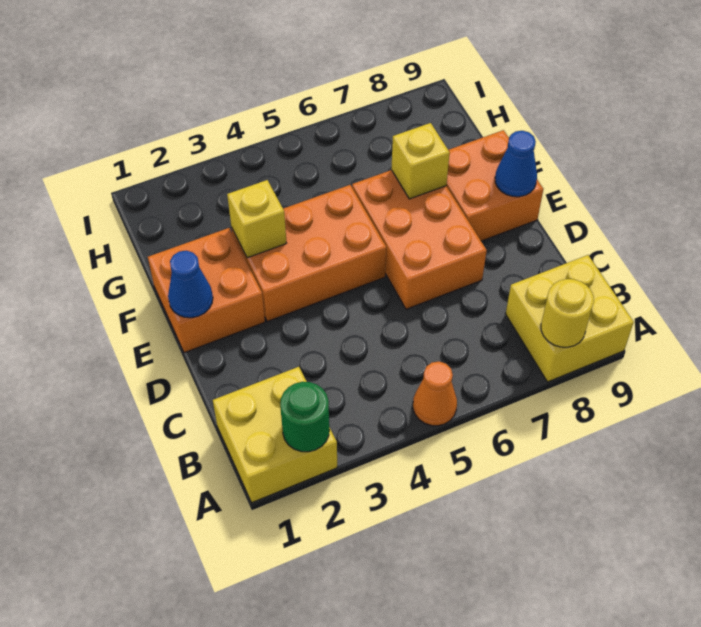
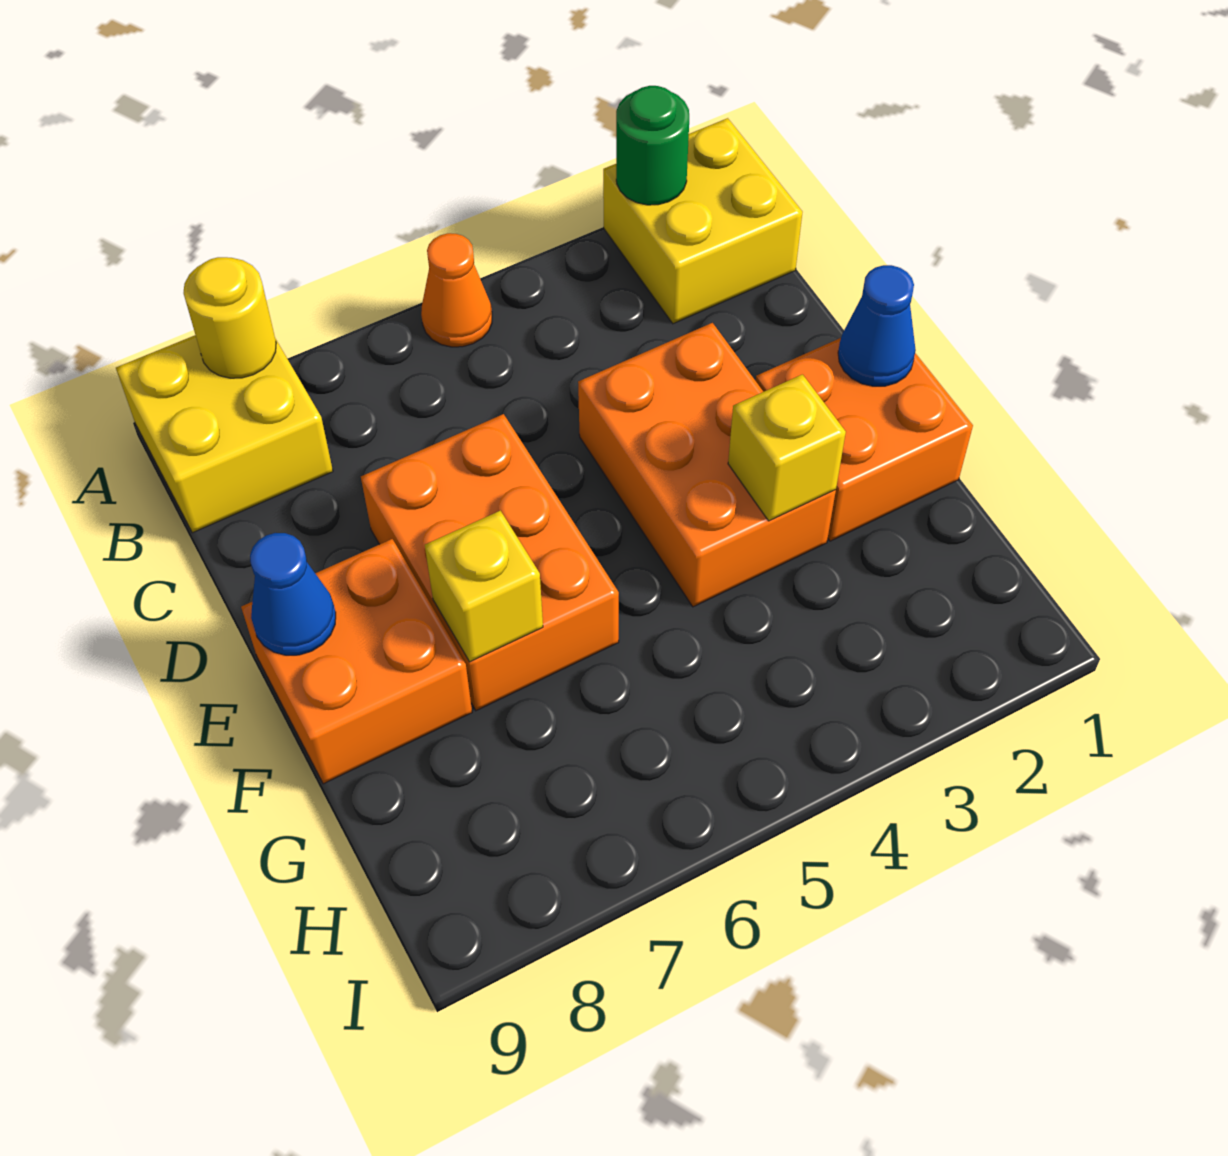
orange 2x3 brick [232,185,386,321] -> orange 2x3 brick turned to [578,323,836,607]

